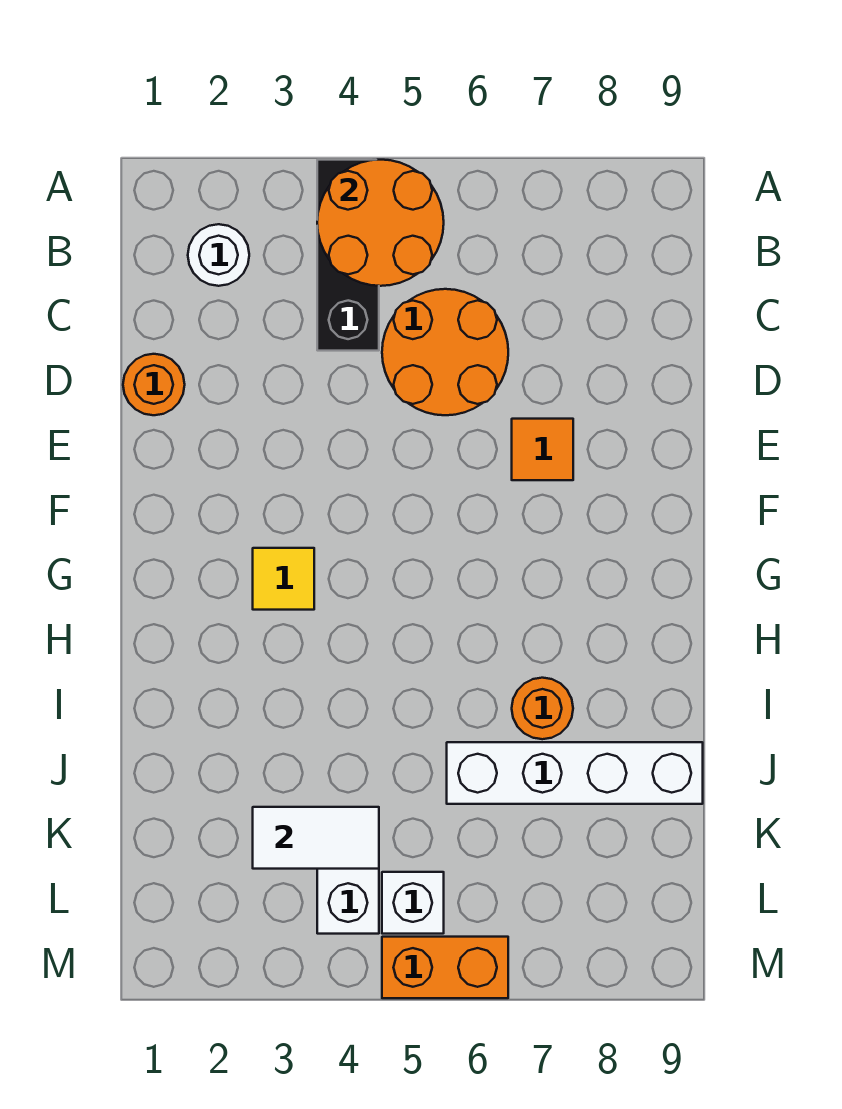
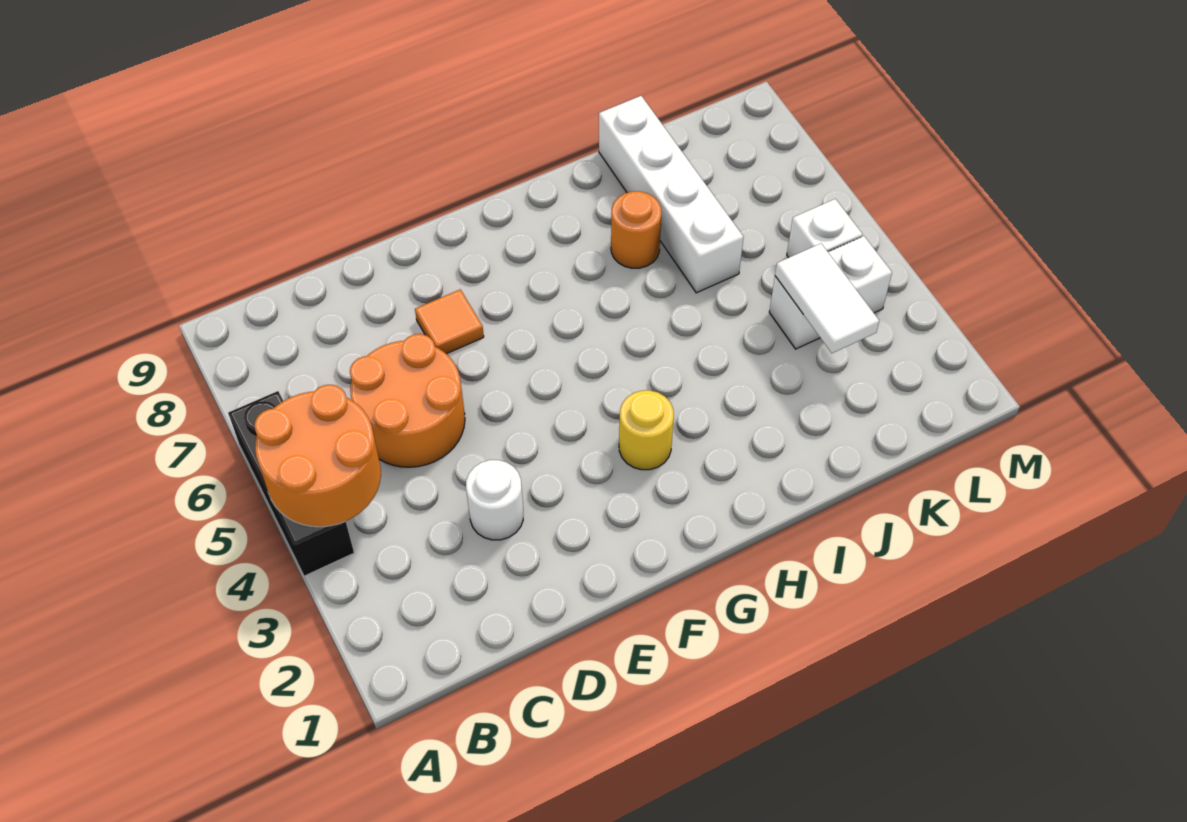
black 1x3 brick [317,160,379,351] -> black 1x3 brick turned to [228,391,354,576]
white 1x1 round brick [188,224,249,286] -> white 1x1 round brick moved to [466,460,523,540]
orange 1x1 round brick [123,354,185,415] -> none
yellow 1x1 tile [253,548,314,610] -> yellow 1x1 round brick [619,390,674,470]
orange 1x2 brick [382,937,508,998] -> none

